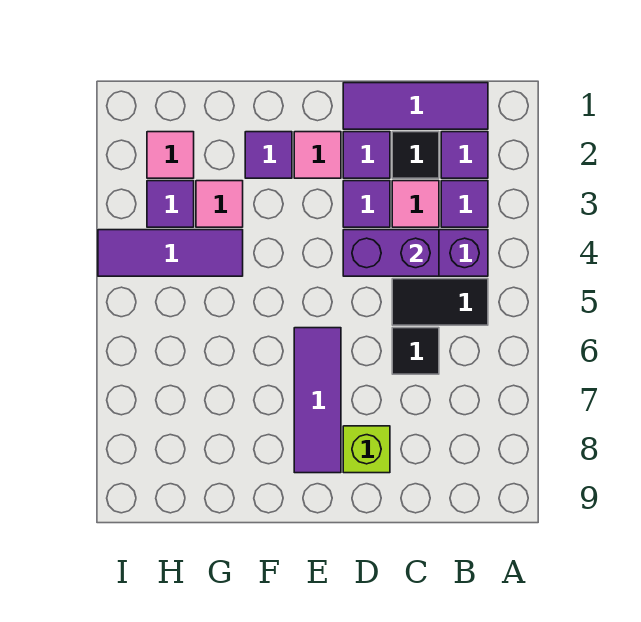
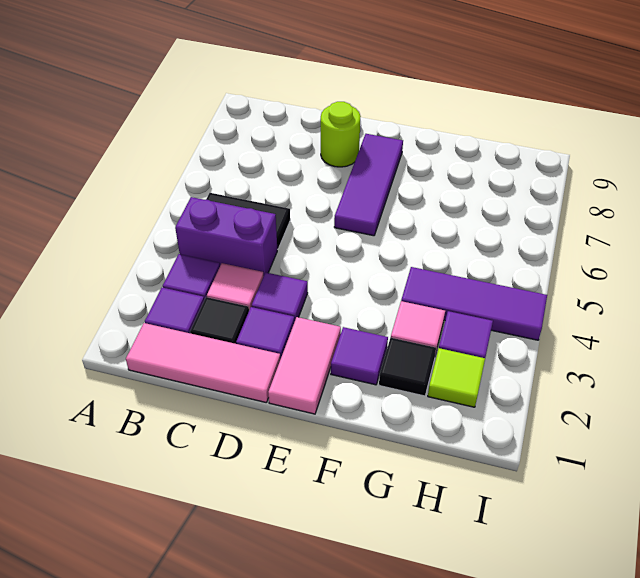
purple 1x3 tile [343,83,488,129] -> pink 1x3 tile [126,323,280,403]
purple 1x2 brick [343,230,439,276] -> none
black 1x1 tile [392,328,439,374] -> black 1x1 tile moved to [379,338,436,396]
lime 1x1 brick [343,426,390,473] -> lime 1x1 round brick [321,102,361,167]
pink 1x1 tile [294,132,341,178] -> pink 1x2 tile [268,317,341,414]
pink 1x1 tile [147,132,194,178] -> lime 1x1 tile [428,348,485,407]

